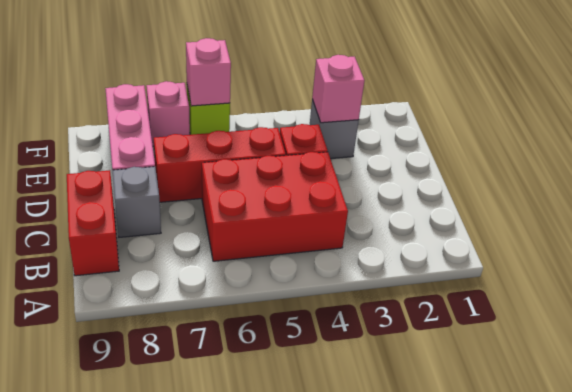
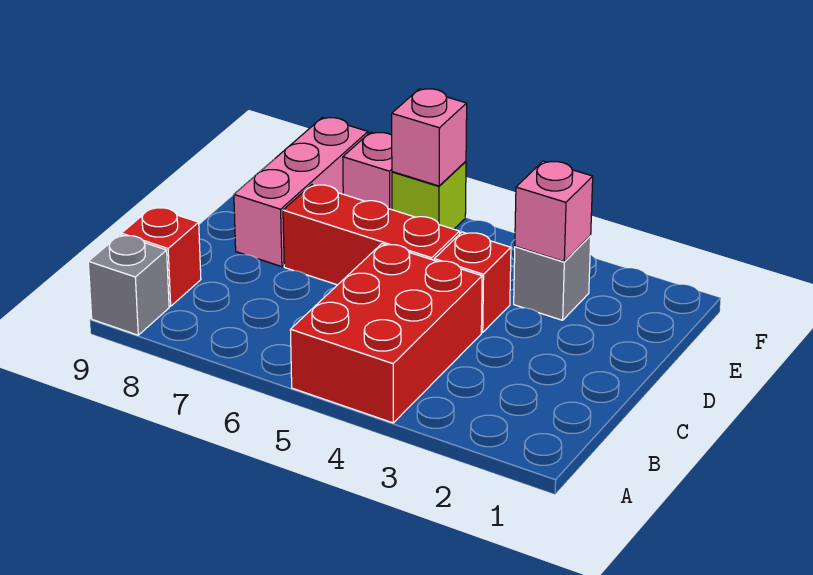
red 2x3 brick [202,152,348,261] -> red 2x3 brick turned to [290,244,482,423]
red 1x2 brick [67,170,119,276] -> red 1x1 brick [121,207,201,306]
grey 1x1 brick [112,167,161,237] -> grey 1x1 brick moved to [88,235,169,335]

